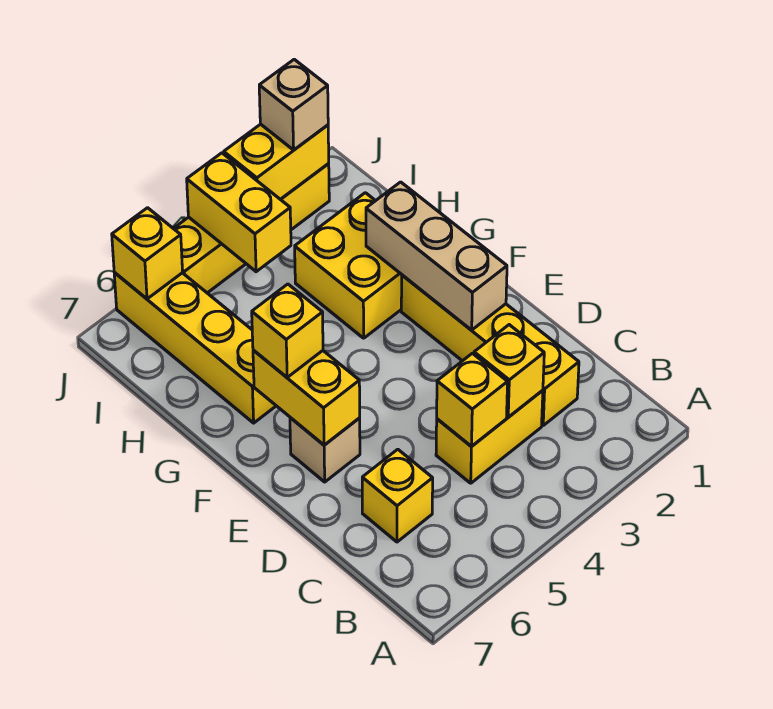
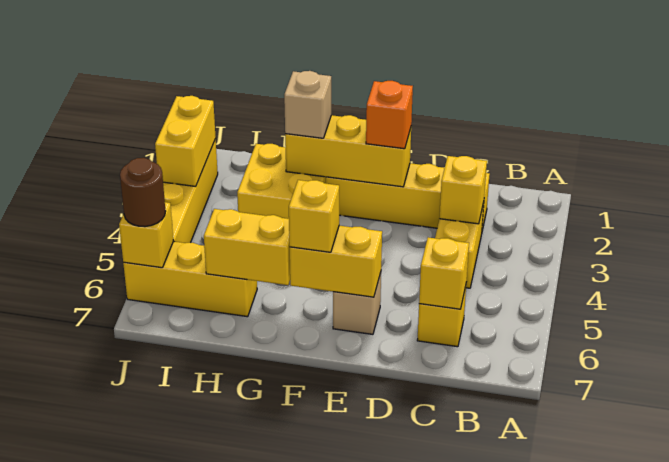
yellow 1x1 brick [437,353,508,447] -> yellow 1x1 brick moved to [419,237,469,309]
tan 1x3 brick [366,182,507,330] -> yellow 1x3 brick [285,115,411,187]
none -> orange 1x1 brick [366,81,413,149]
yellow 1x4 brick [114,273,276,423] -> yellow 1x3 brick [123,241,257,317]
yellow 1x2 brick [187,153,291,272] -> yellow 1x2 brick moved to [204,209,290,285]
tan 1x1 brick [259,59,328,150] -> tan 1x1 brick moved to [284,71,331,138]
none -> brown 1x1 round brick [120,158,166,227]

